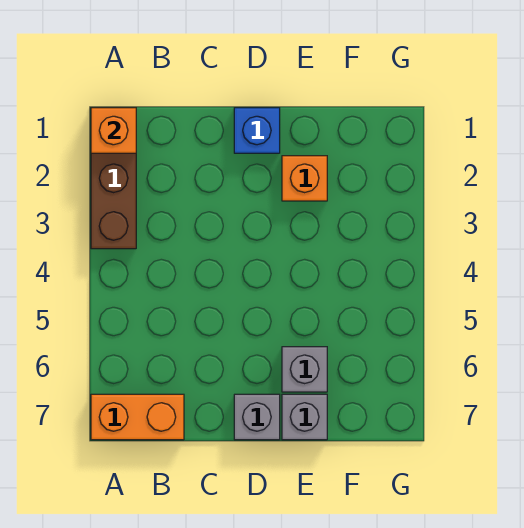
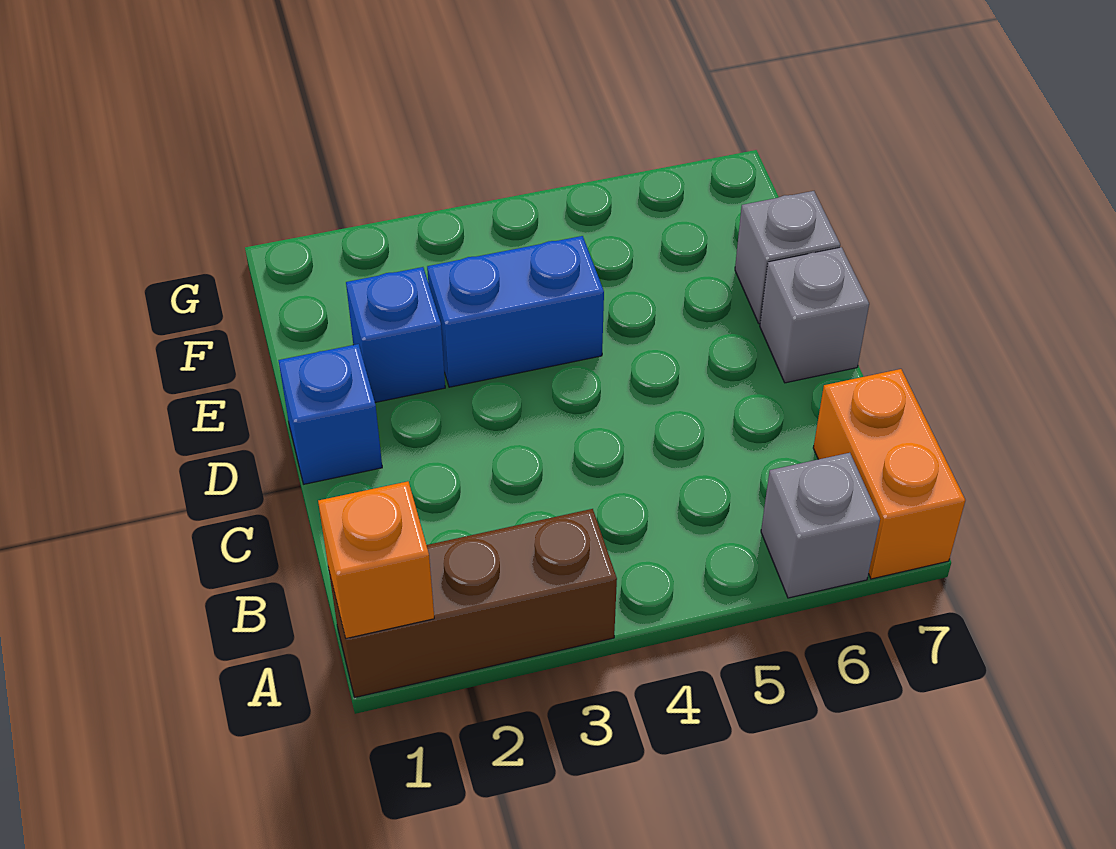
orange 1x1 brick [282,156,327,201] -> blue 1x1 brick [346,267,445,402]
none -> blue 1x2 brick [427,236,604,387]
grey 1x1 brick [282,347,327,392] -> grey 1x1 brick moved to [761,453,880,598]

